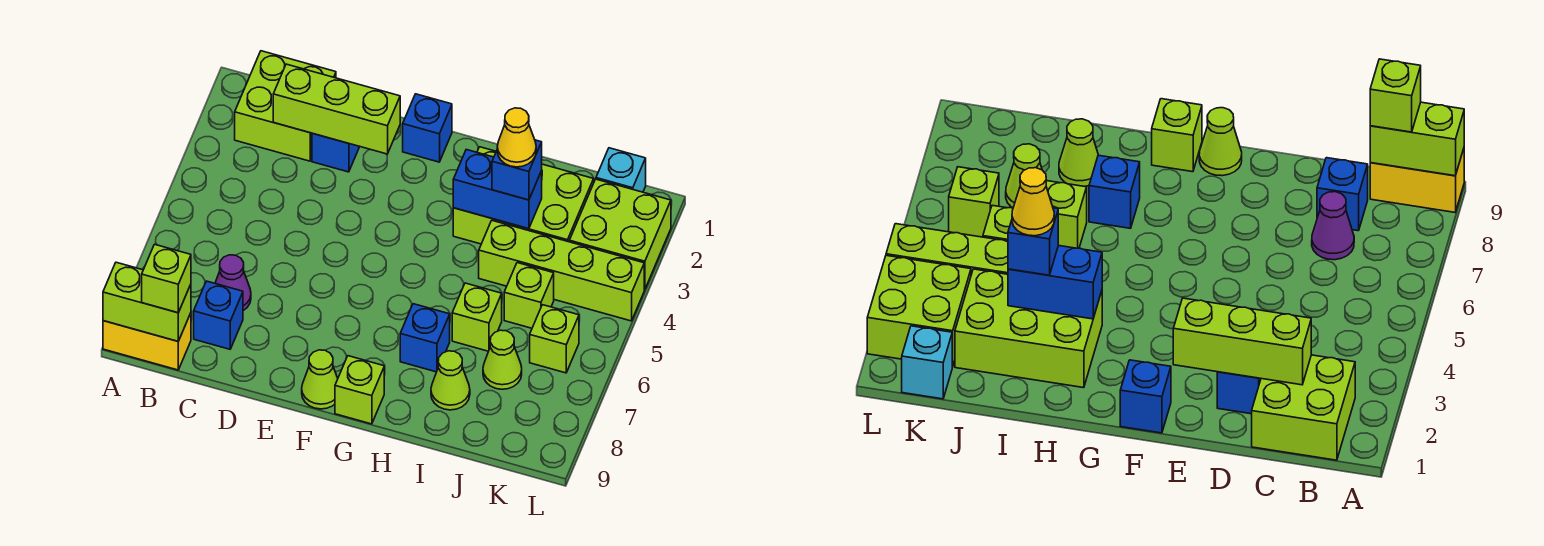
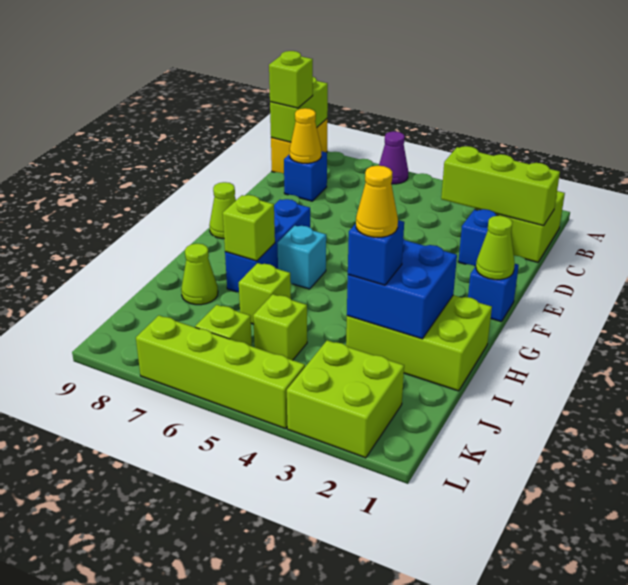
lime 1x3 brick [273,64,400,154] -> lime 1x3 brick turned to [441,146,560,226]
purple 1x1 cone [215,255,251,311] -> purple 1x1 cone moved to [379,131,408,184]
none -> yellow 1x1 cone [290,108,321,163]
lime 1x1 brick [335,356,384,424] -> lime 1x1 brick moved to [223,195,275,261]
lime 2x3 brick [453,147,594,244] -> lime 2x3 brick turned to [346,295,492,391]
blue 1x2 brick [453,150,542,229] -> blue 2x2 brick [347,239,457,339]
blue 1x1 brick [400,304,450,372] -> blue 1x3 brick [225,199,310,292]
lime 1x4 brick [479,221,644,321] -> lime 1x4 brick turned to [136,315,305,429]
lime 1x1 cone [483,330,522,389] -> lime 1x1 cone moved to [476,216,515,280]
cyan 1x1 brick [596,148,646,192] -> cyan 1x1 brick moved to [277,226,326,289]

